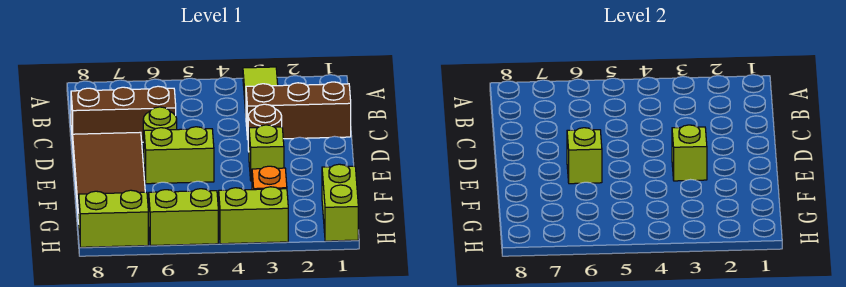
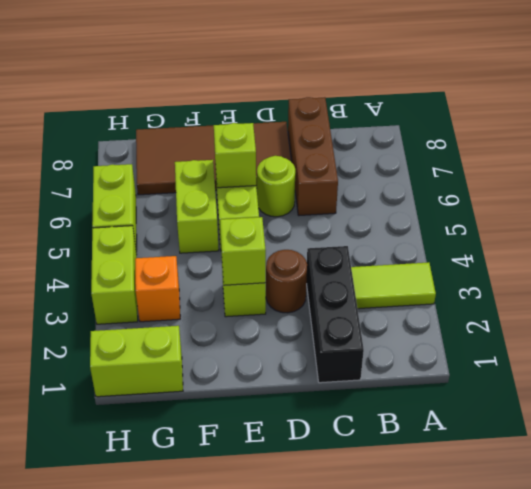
brown 1x3 brick [246,82,351,139] -> black 1x3 brick [306,246,364,383]
lime 1x2 brick [79,190,148,247] -> lime 1x2 brick moved to [175,160,219,253]

